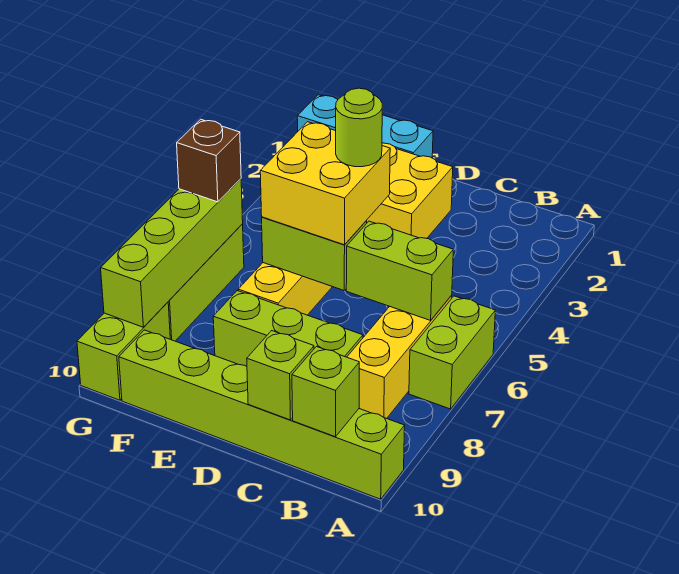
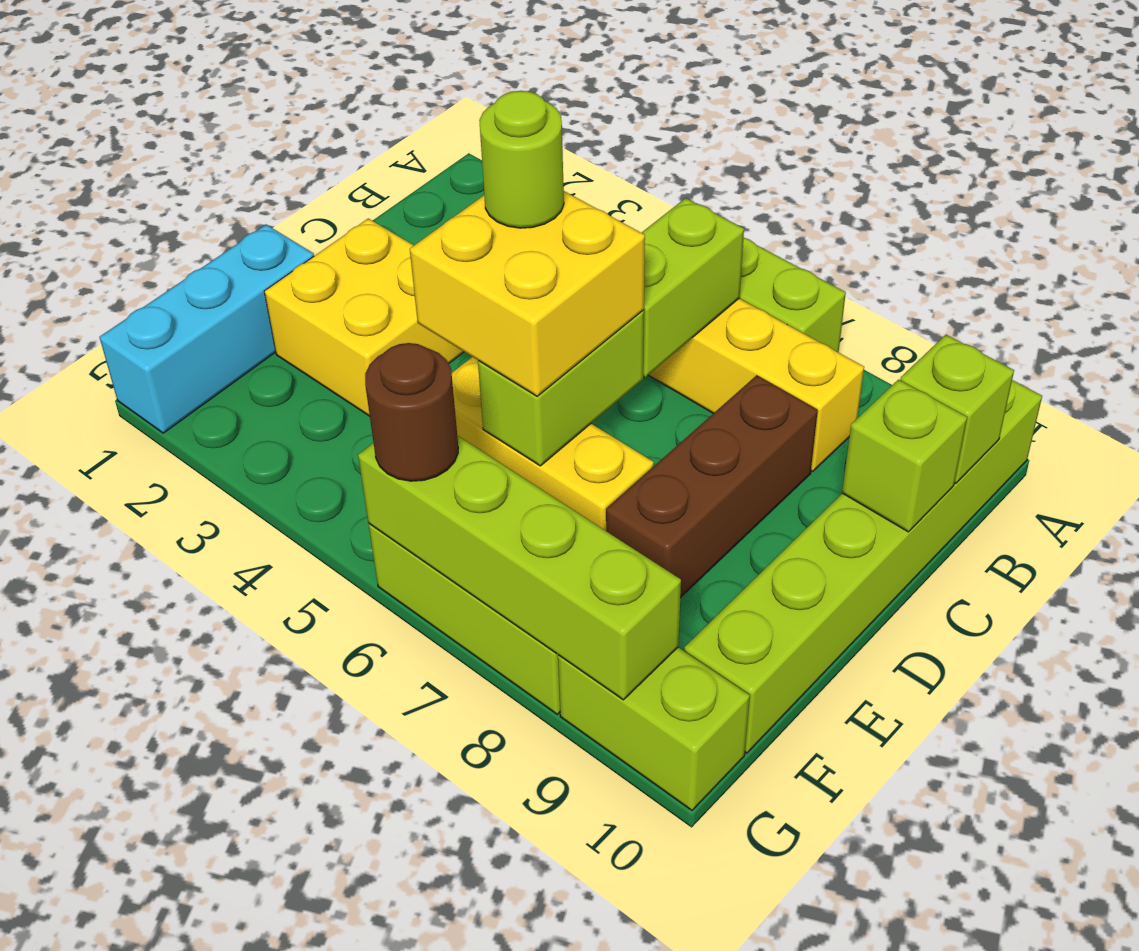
lime 1x3 brick [213,291,363,366] -> brown 1x3 brick [606,375,818,598]
brown 1x1 brick [177,119,241,202] -> brown 1x1 round brick [365,343,458,481]

